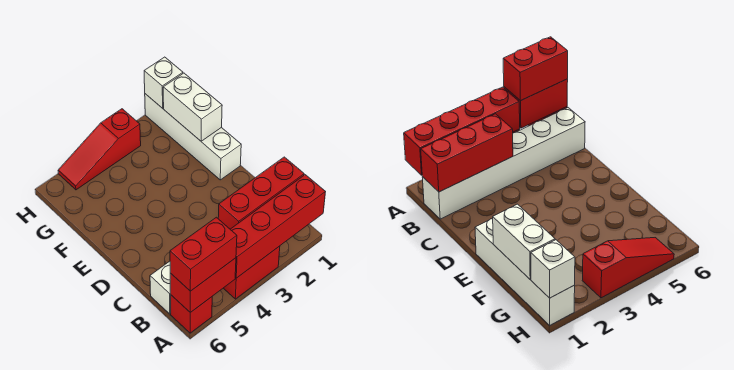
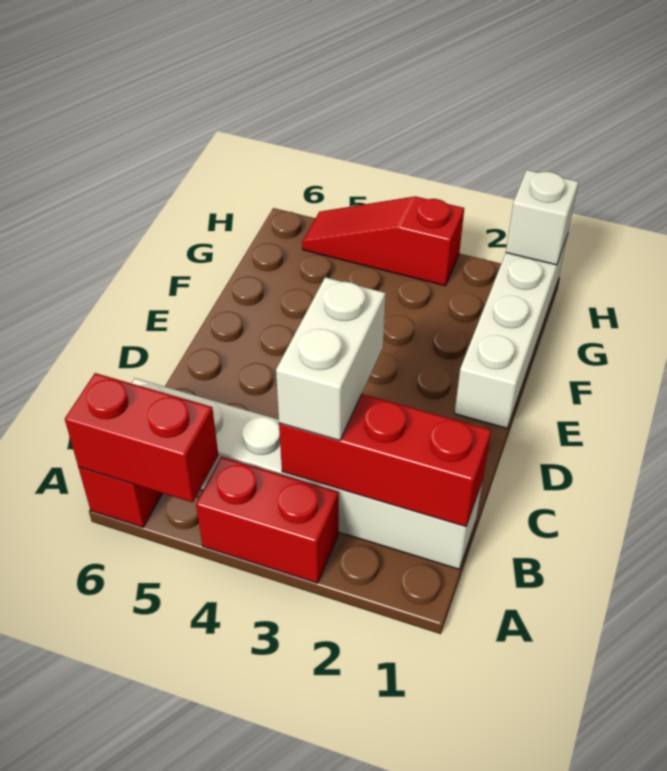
red 1x4 brick [230,175,325,278] -> none
red 1x2 brick [170,217,237,291] -> none
white 1x2 brick [163,73,222,141] -> white 1x2 brick moved to [276,277,386,440]

